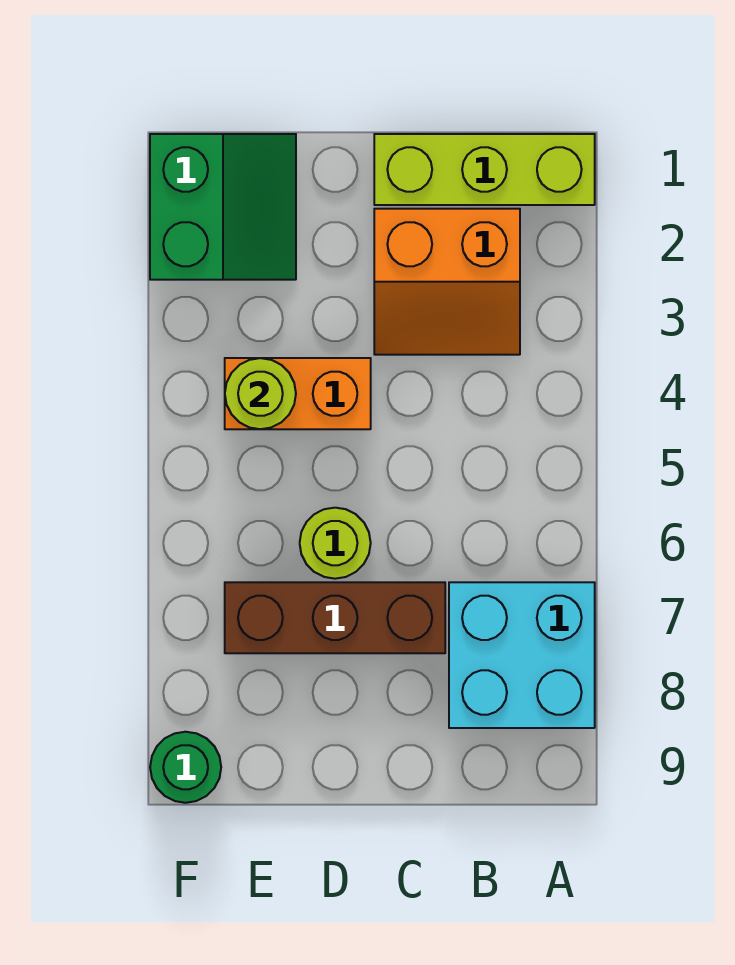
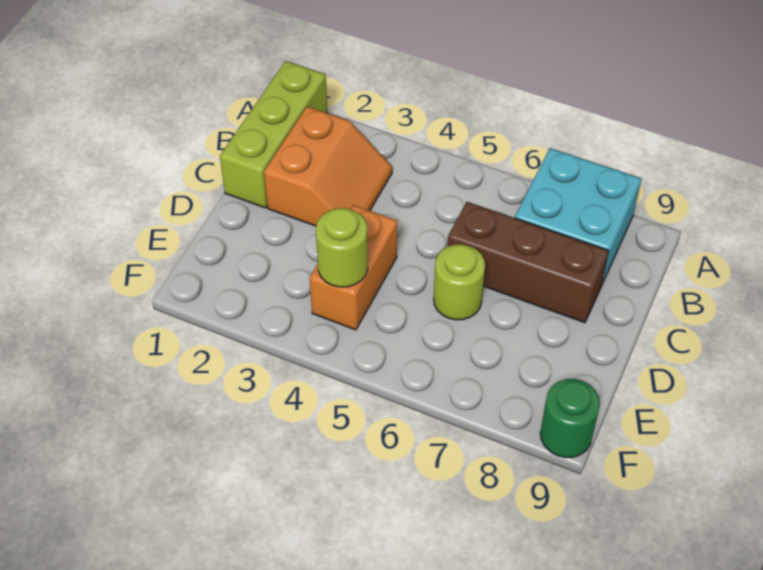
brown 1x3 brick [225,582,445,653] -> brown 1x3 brick turned to [447,202,609,323]
green 2x2 slope [150,134,296,280] -> none

